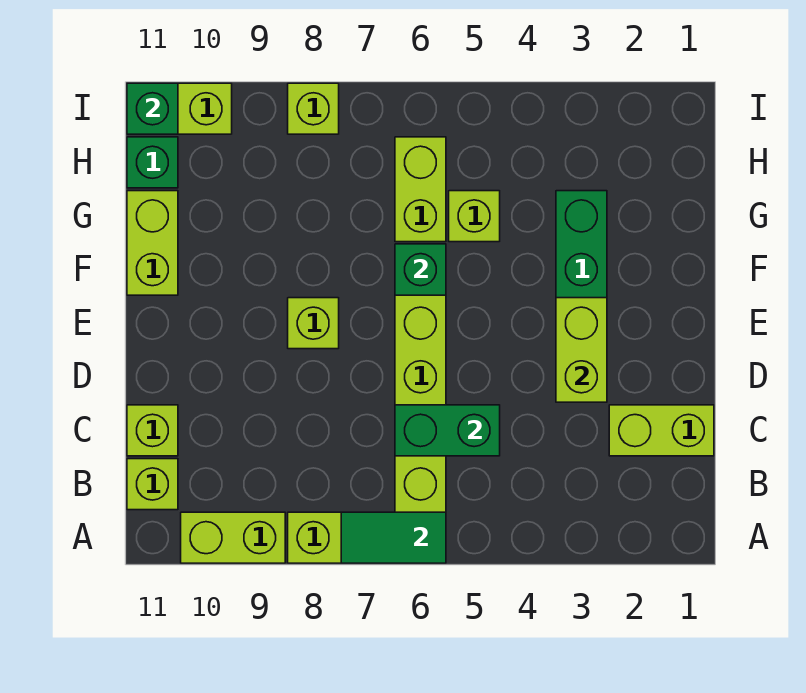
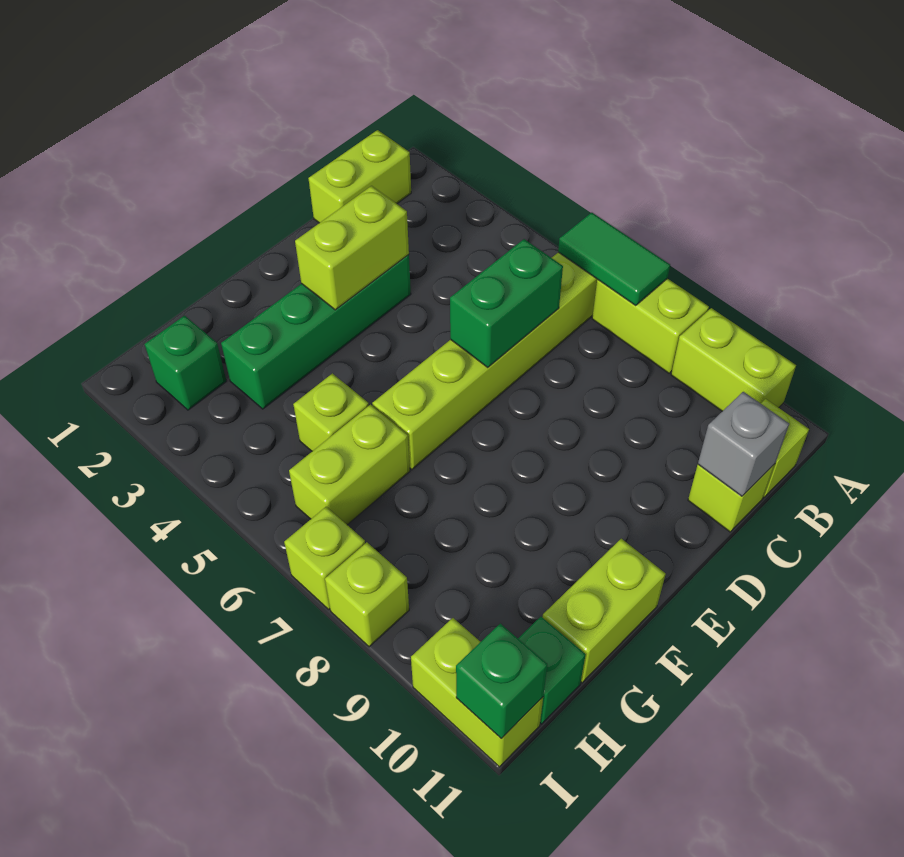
lime 1x2 brick [609,405,714,456] -> lime 1x2 brick turned to [308,130,411,223]
green 1x2 brick [395,405,500,456] -> green 1x2 brick turned to [450,239,563,367]
none -> grey 1x1 brick [698,392,789,496]
lime 1x1 brick [288,298,339,349] -> lime 1x1 brick moved to [284,507,365,609]
green 1x1 brick [395,244,446,295] -> green 1x1 brick moved to [145,316,226,410]

